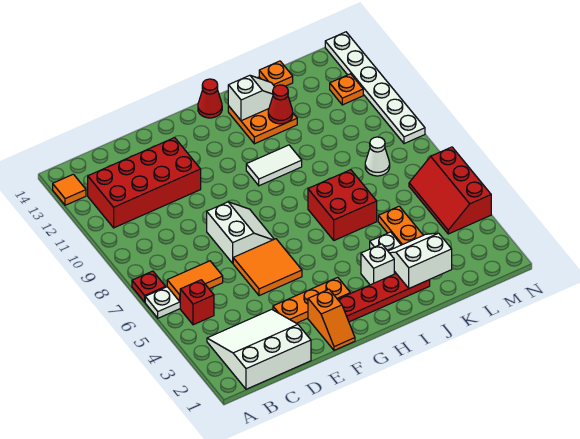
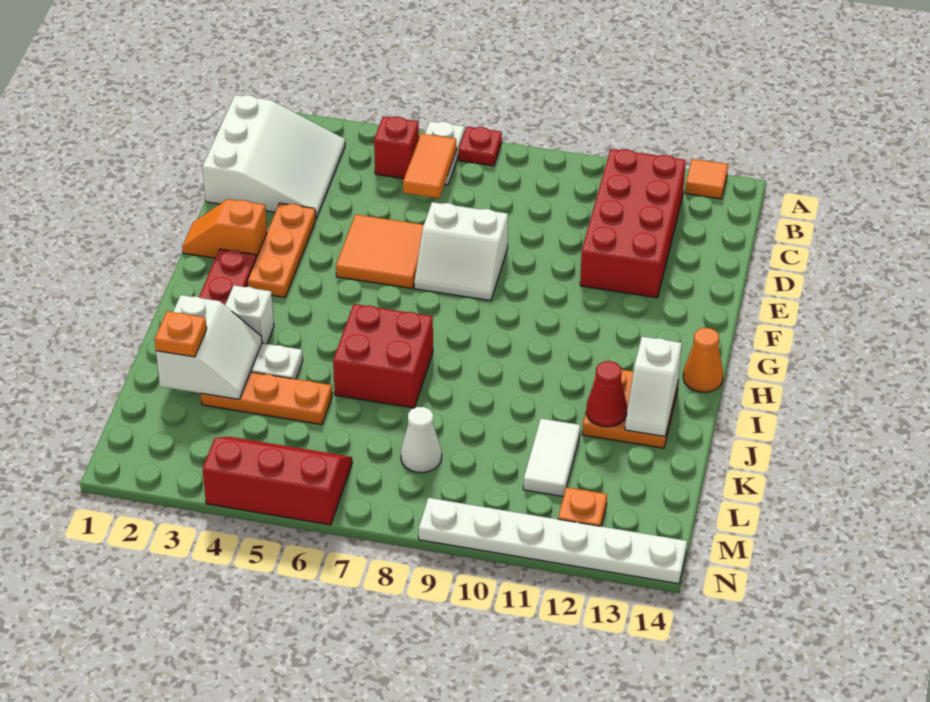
white 1x2 tile [246,145,302,186] -> white 1x2 tile moved to [523,419,580,497]
red 1x1 cone [198,79,222,118] -> orange 1x1 cone [683,328,723,392]
orange 1x1 plate [259,61,293,86] -> orange 1x1 plate moved to [155,311,207,357]

